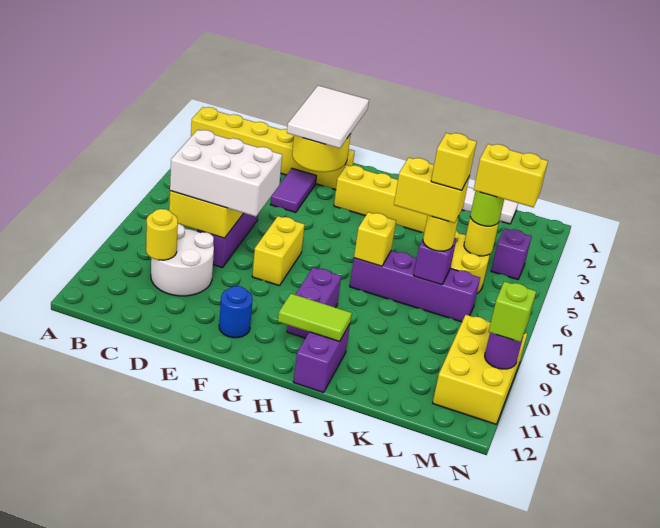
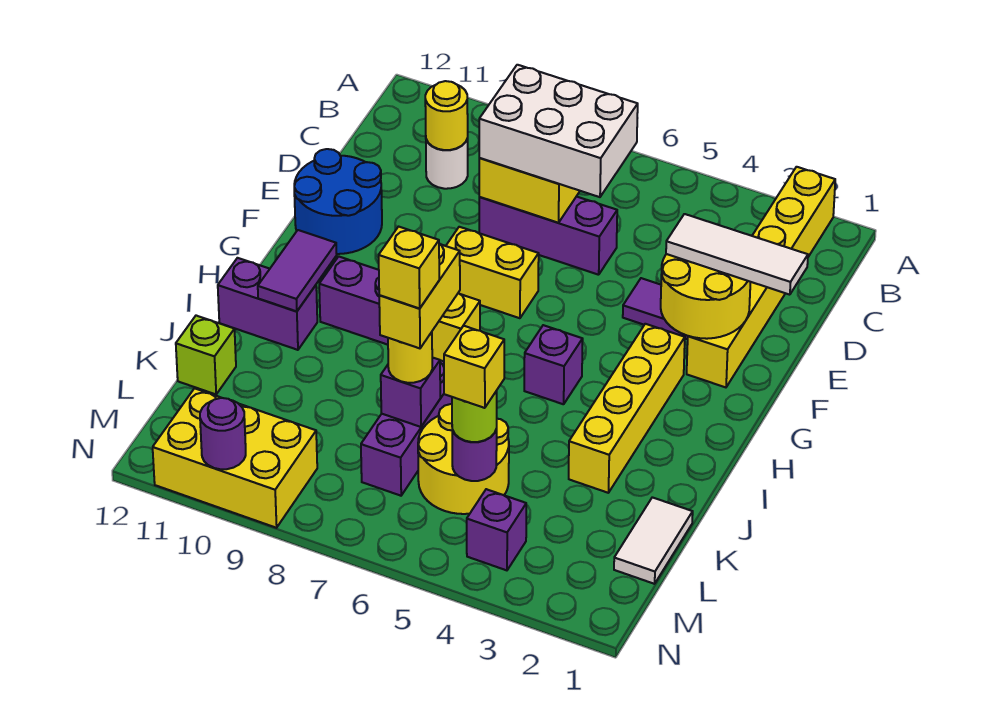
white 2x3 brick [170,130,282,217] -> white 2x3 brick turned to [479,65,638,197]
white 2x2 round brick [151,224,214,296] -> white 1x1 round brick [426,138,468,189]
white 2x3 tile [287,86,369,148] -> white 1x3 tile [666,214,808,295]
blue 1x1 round brick [219,286,253,338] -> blue 2x2 round brick [294,149,382,254]
none -> purple 1x1 brick [524,325,583,404]
lime 1x2 tile [278,294,352,342] -> purple 1x2 tile [258,230,337,312]
yellow 1x1 round brick [464,217,499,256] -> purple 1x1 round brick [452,429,497,481]
yellow 1x2 brick [474,144,548,207] -> yellow 1x1 brick [444,326,504,408]
lime 1x1 brick [489,281,536,342] -> lime 1x1 brick moved to [176,316,236,394]

